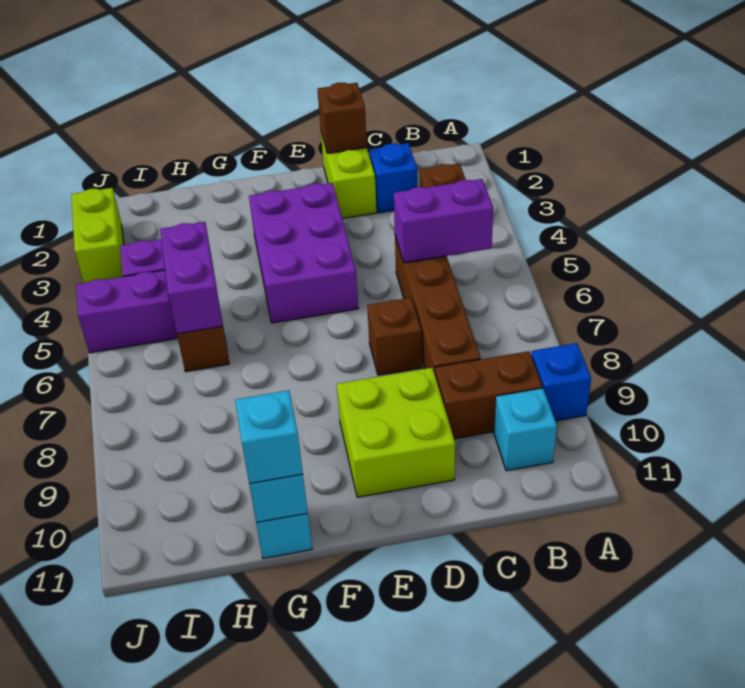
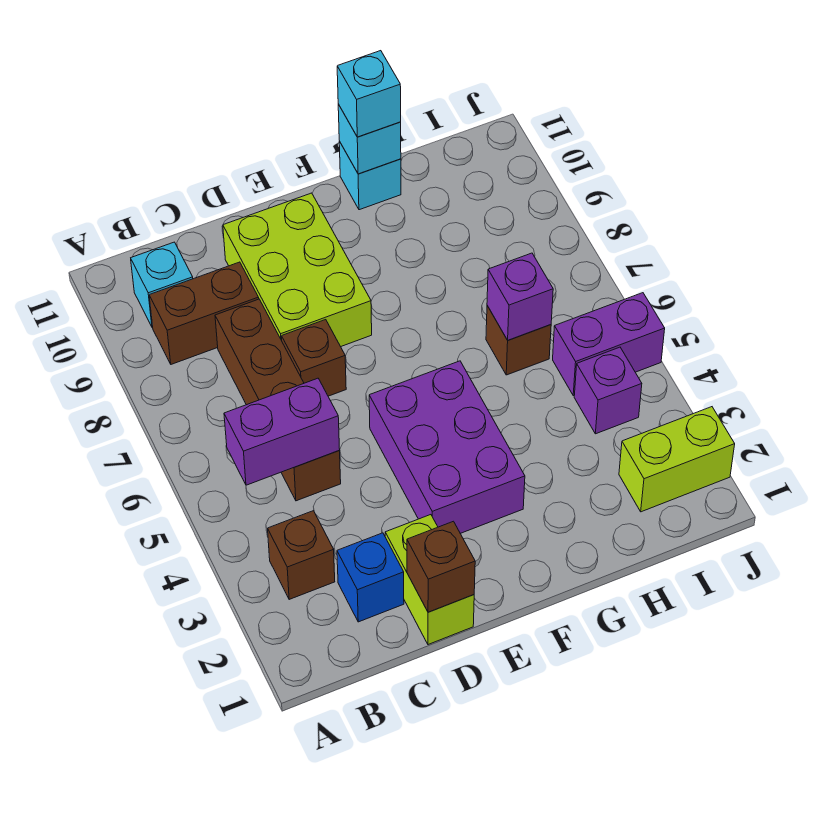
blue 1x1 brick [531,343,591,421] -> none
lime 2x2 brick [337,368,455,497] -> lime 2x3 brick [223,193,372,347]
purple 1x2 brick [160,222,222,334] -> purple 1x1 brick [487,253,553,340]
lime 1x2 brick [71,188,124,283] -> lime 1x2 brick turned to [619,407,735,512]

